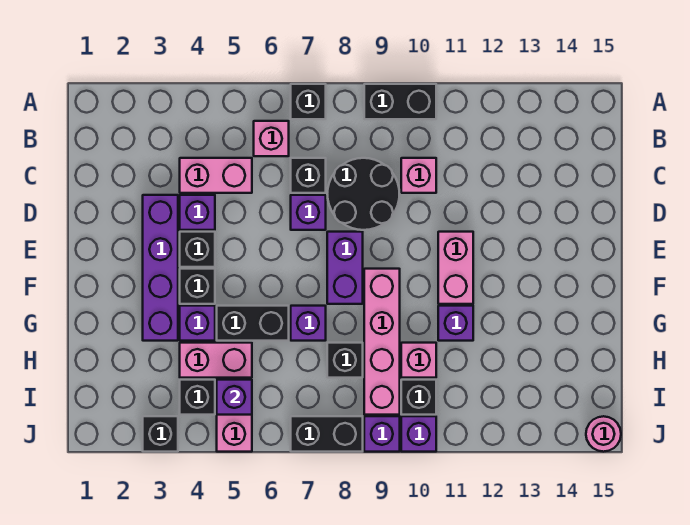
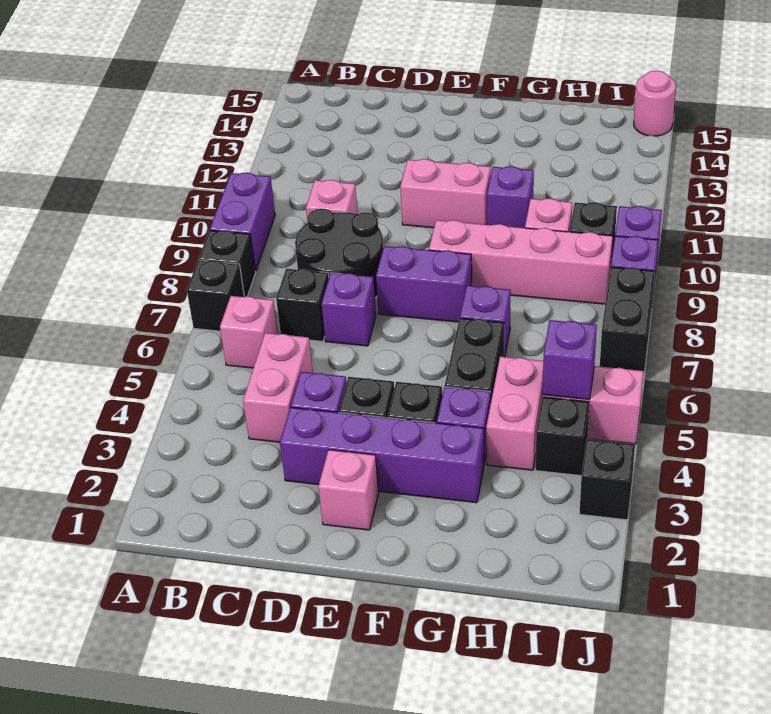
black 1x2 brick [364,84,436,119] -> purple 1x2 brick [210,173,275,271]
none -> pink 1x1 brick [318,450,379,530]
black 1x1 brick [327,343,363,378] -> black 1x1 brick moved to [199,230,256,297]

